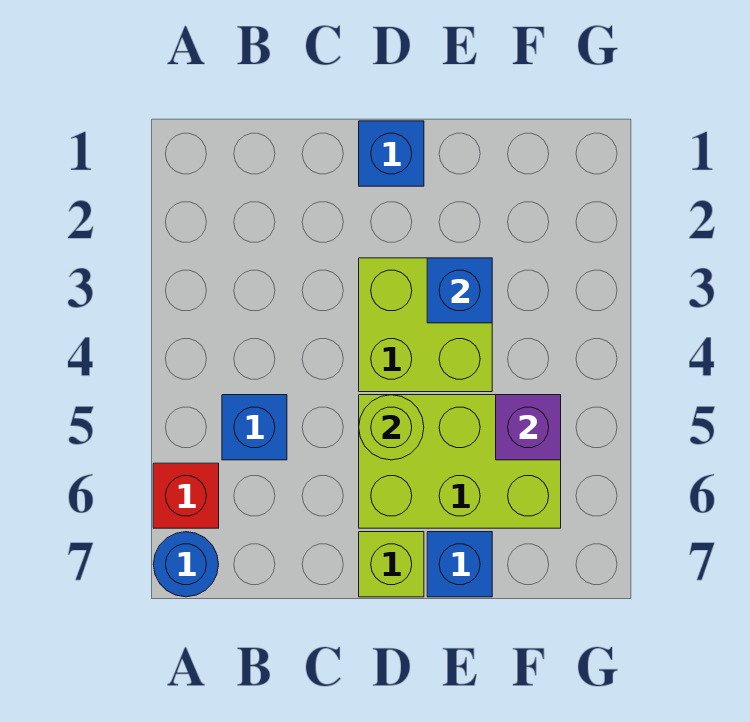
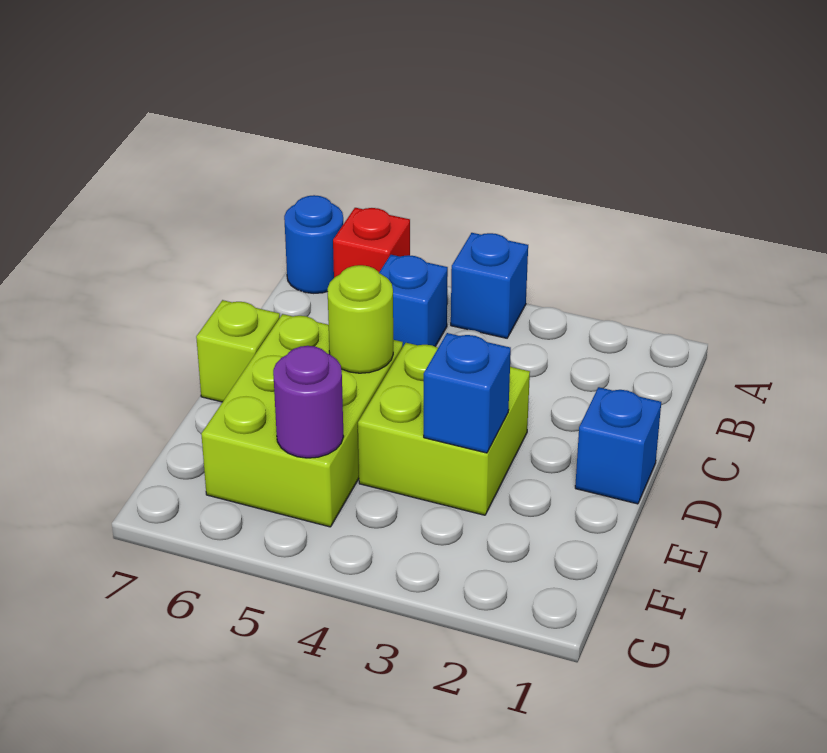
blue 1x1 brick [427,532,492,597] -> blue 1x1 brick moved to [451,233,528,338]
purple 1x1 brick [496,395,561,460] -> purple 1x1 round brick [273,346,344,458]

